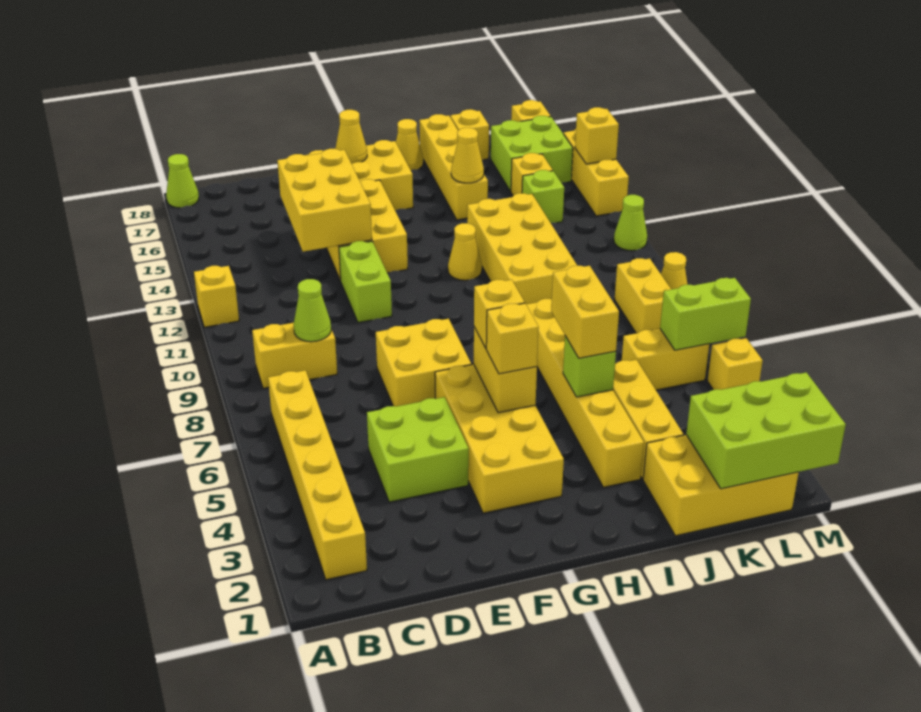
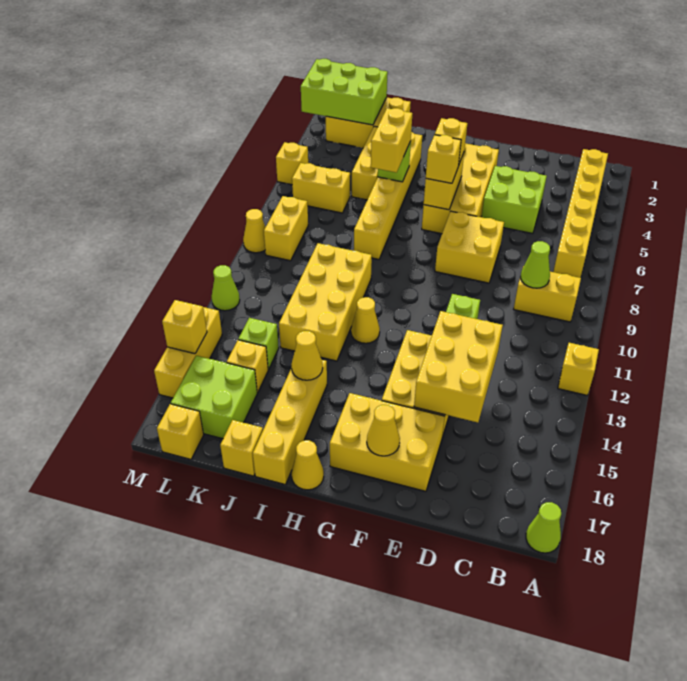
lime 1x2 brick [660,278,751,350] -> none

